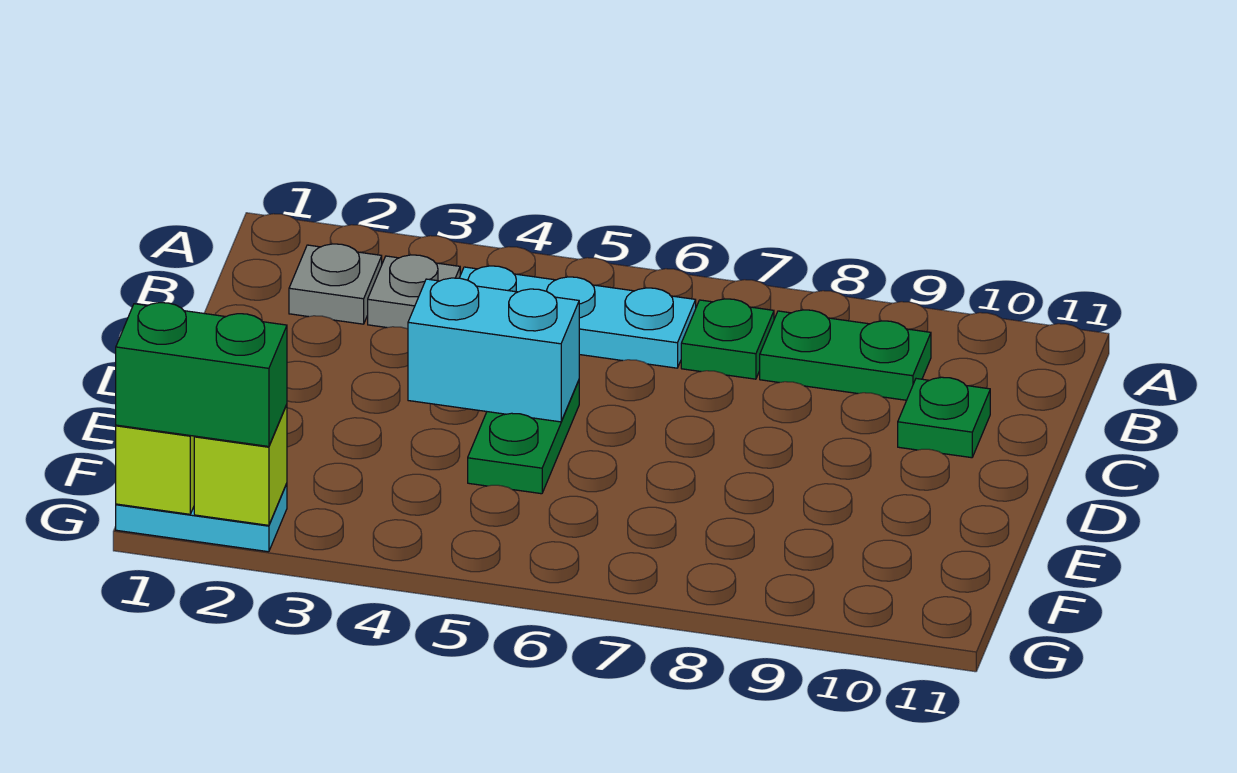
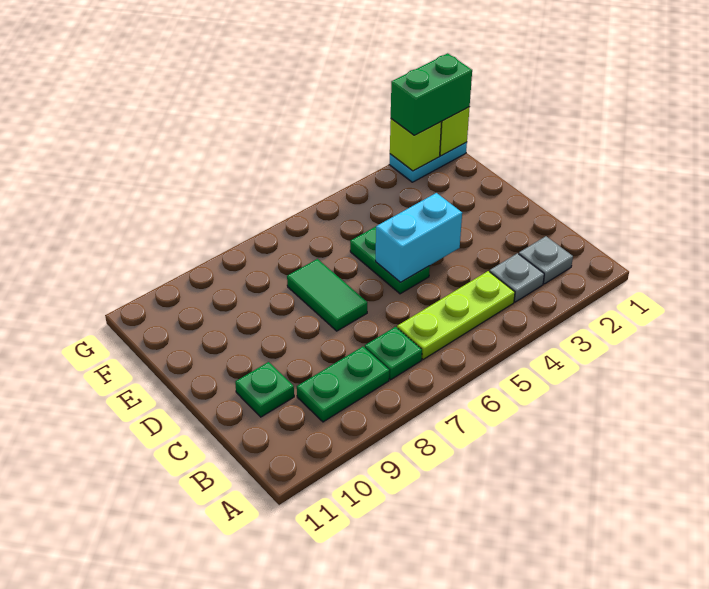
cyan 1x3 plate [460,266,696,368] -> lime 1x3 plate [397,271,515,359]
none -> green 1x2 tile [287,259,367,331]

